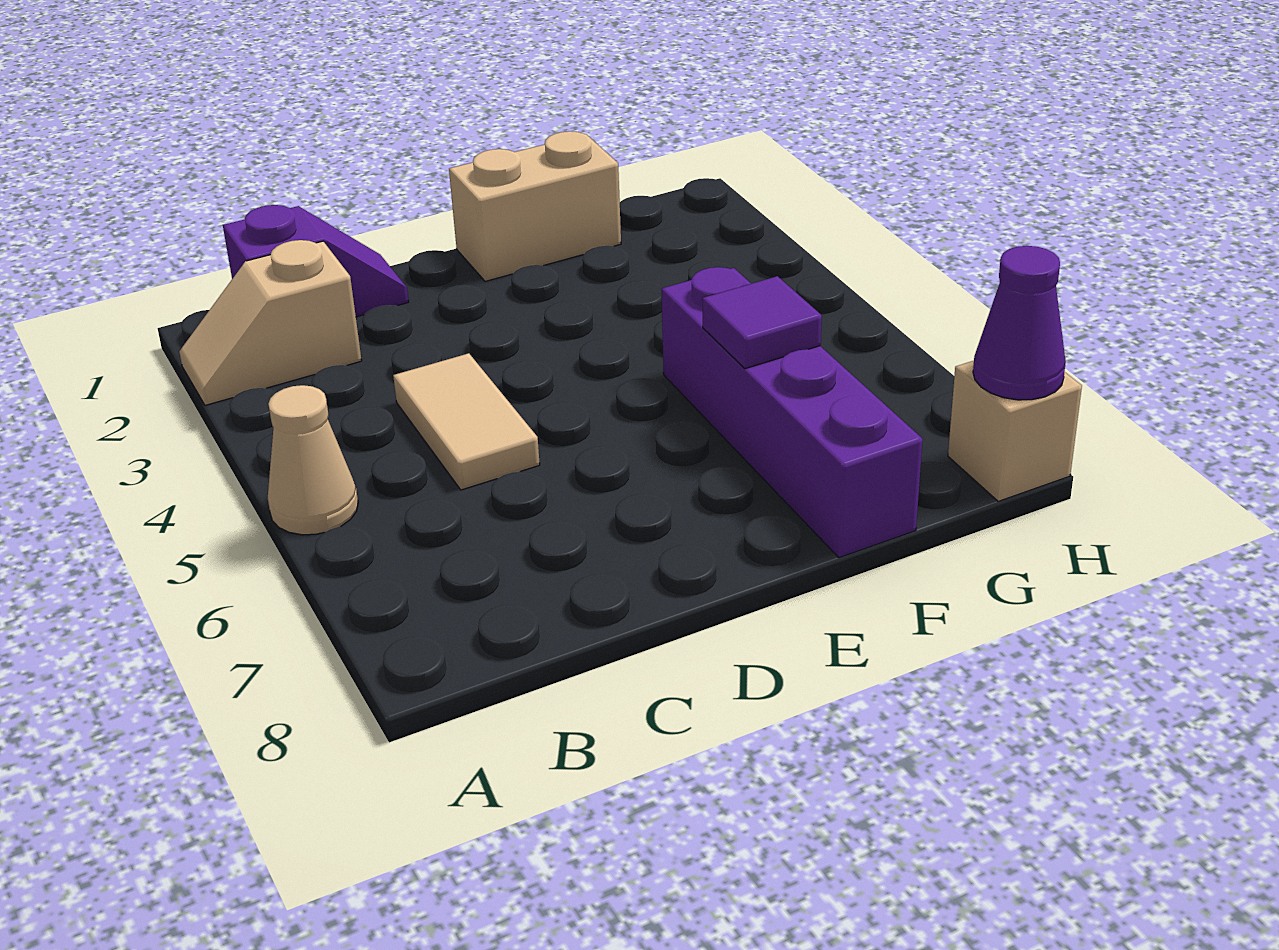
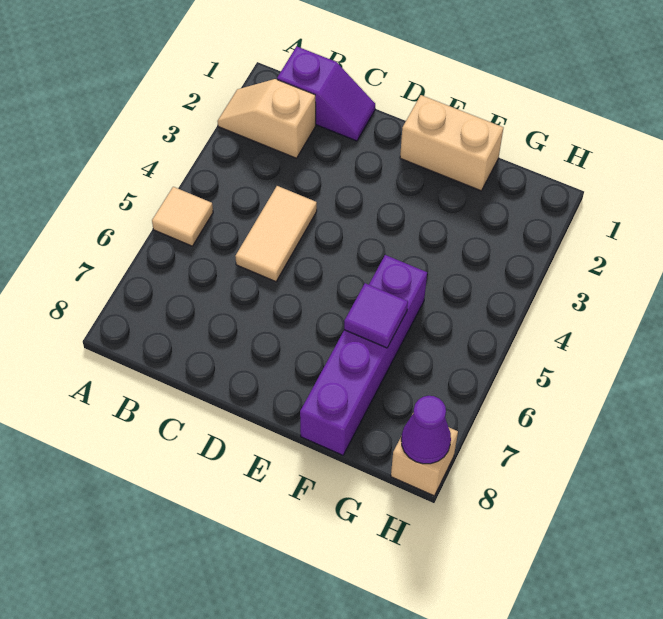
tan 1x1 cone [268,385,358,535] -> tan 1x1 tile [152,187,213,246]

